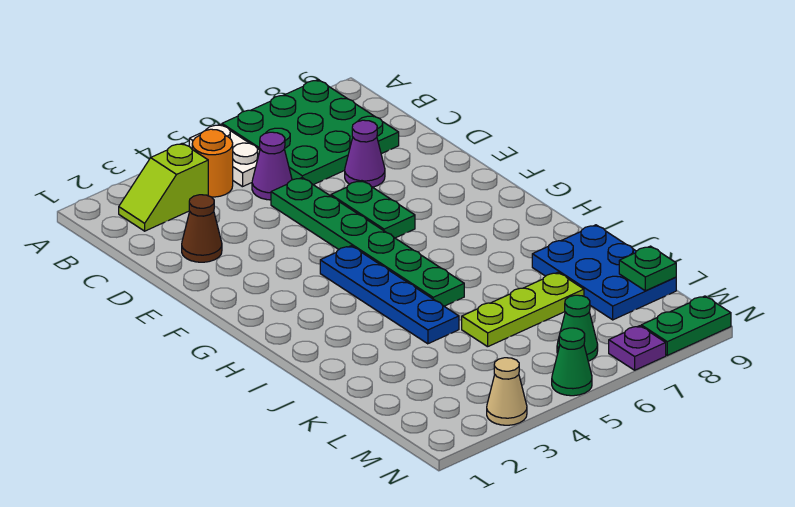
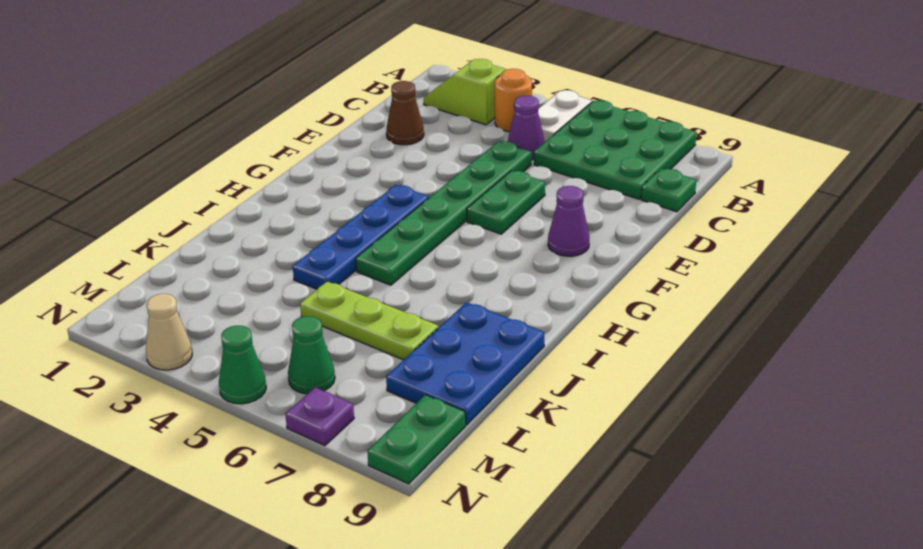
purple 1x1 cone [345,120,385,187] -> purple 1x1 cone moved to [548,186,590,256]
green 1x1 plate [619,246,676,291] -> green 1x1 plate moved to [641,169,696,212]
green 1x2 plate [641,296,731,355] -> green 1x2 plate turned to [367,395,466,484]

